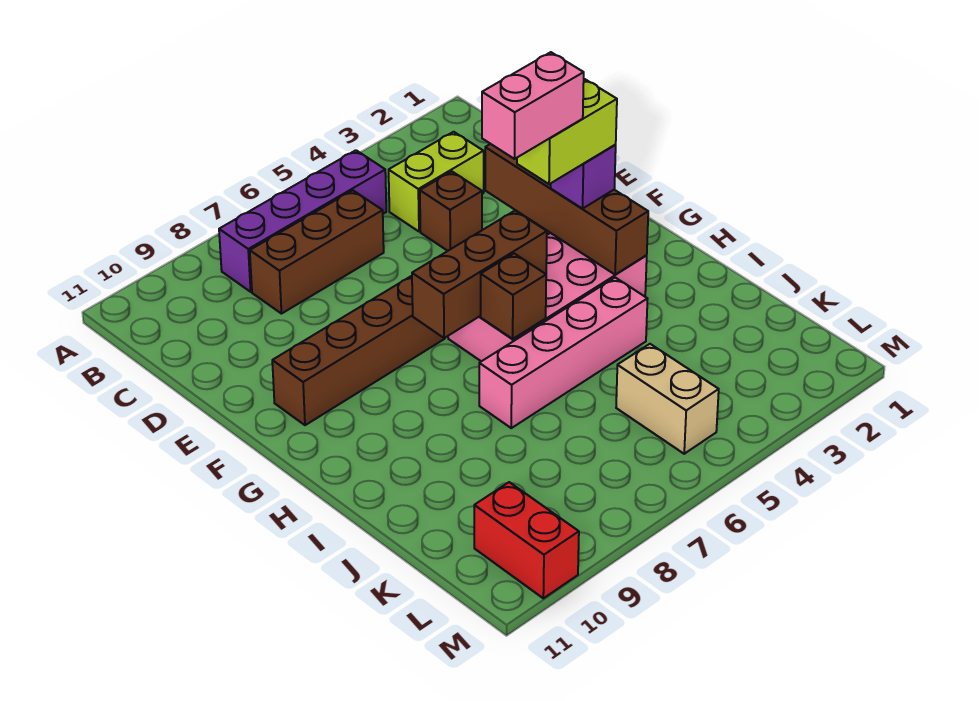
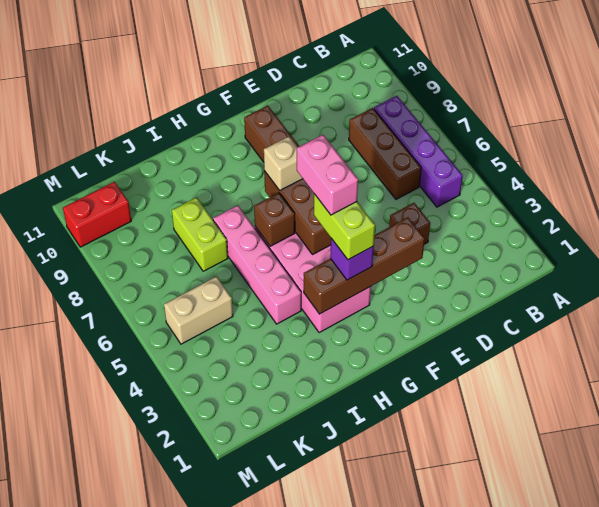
lime 1x2 brick [389,132,484,231] -> lime 1x2 brick moved to [172,198,228,271]
none -> tan 1x1 brick [264,136,303,190]

